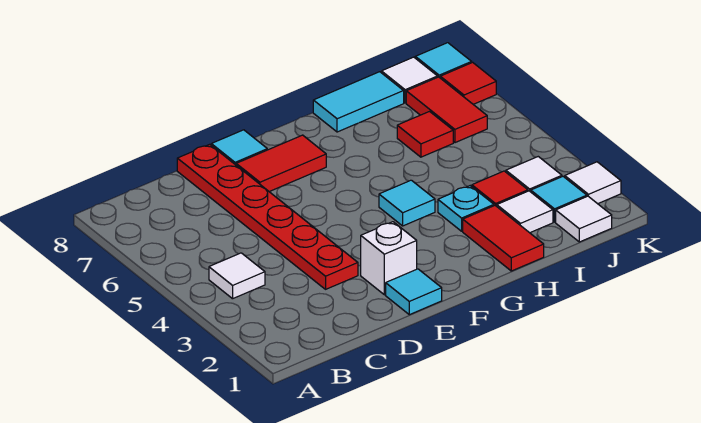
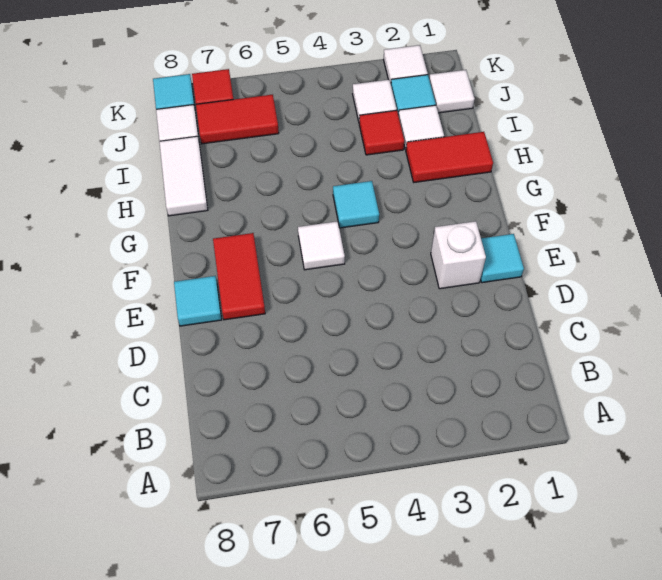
white 1x1 tile [209,253,265,299] -> white 1x1 tile moved to [298,221,345,270]
red 1x6 plate [177,144,358,289] -> none
cyan 1x1 plate [438,186,494,231] -> none
cyan 1x2 tile [313,72,404,132] -> white 1x2 tile [159,136,208,216]
red 1x1 tile [397,112,453,157] -> none

